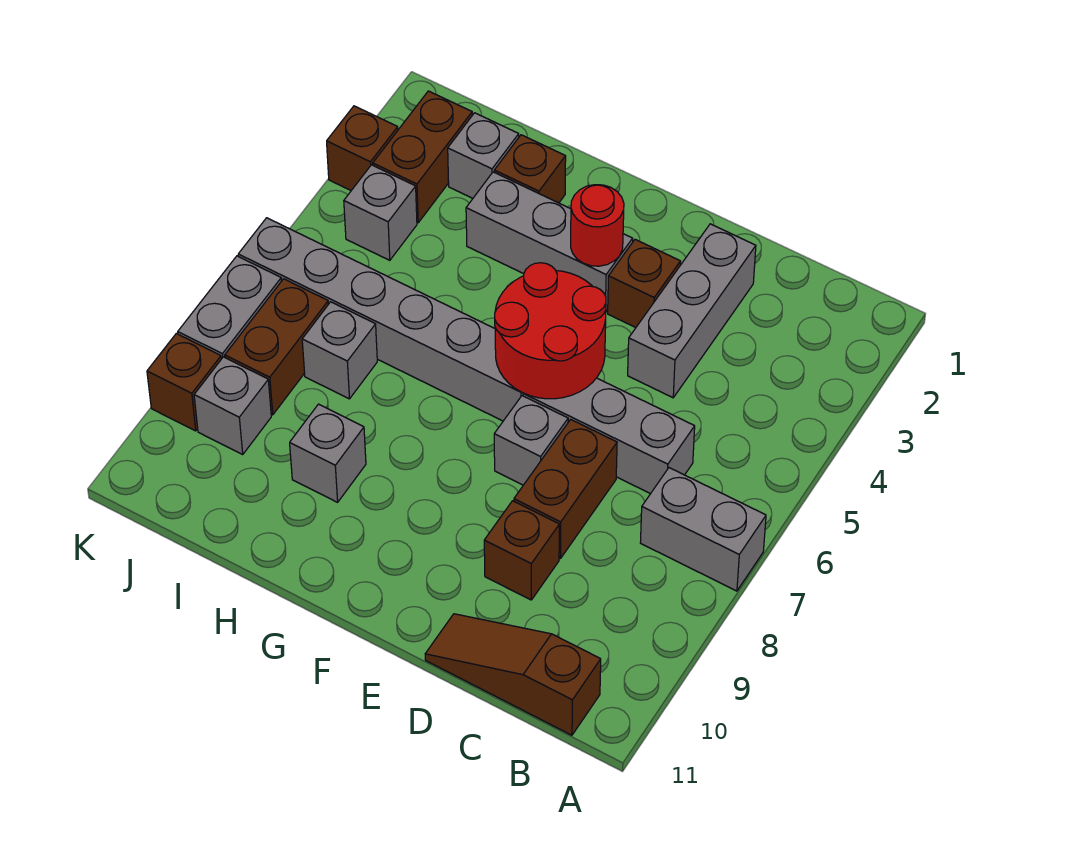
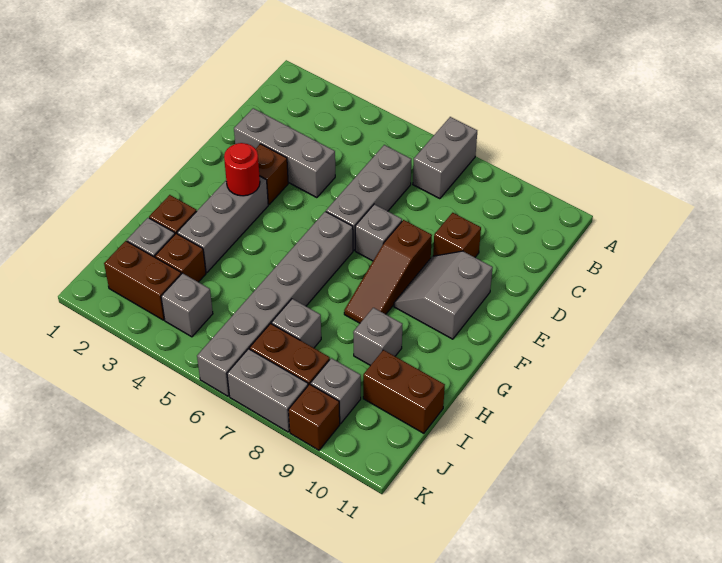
brown 1x3 slope [425,614,601,735] -> brown 1x3 slope moved to [344,220,432,323]
brown 1x2 brick [514,419,617,558] -> brown 1x2 brick moved to [363,350,445,433]
red 2x2 round brick [495,263,606,399] -> none
none -> grey 2x2 slope [394,251,493,339]
brown 1x1 brick [327,106,398,190] -> brown 1x1 brick moved to [155,234,206,282]

